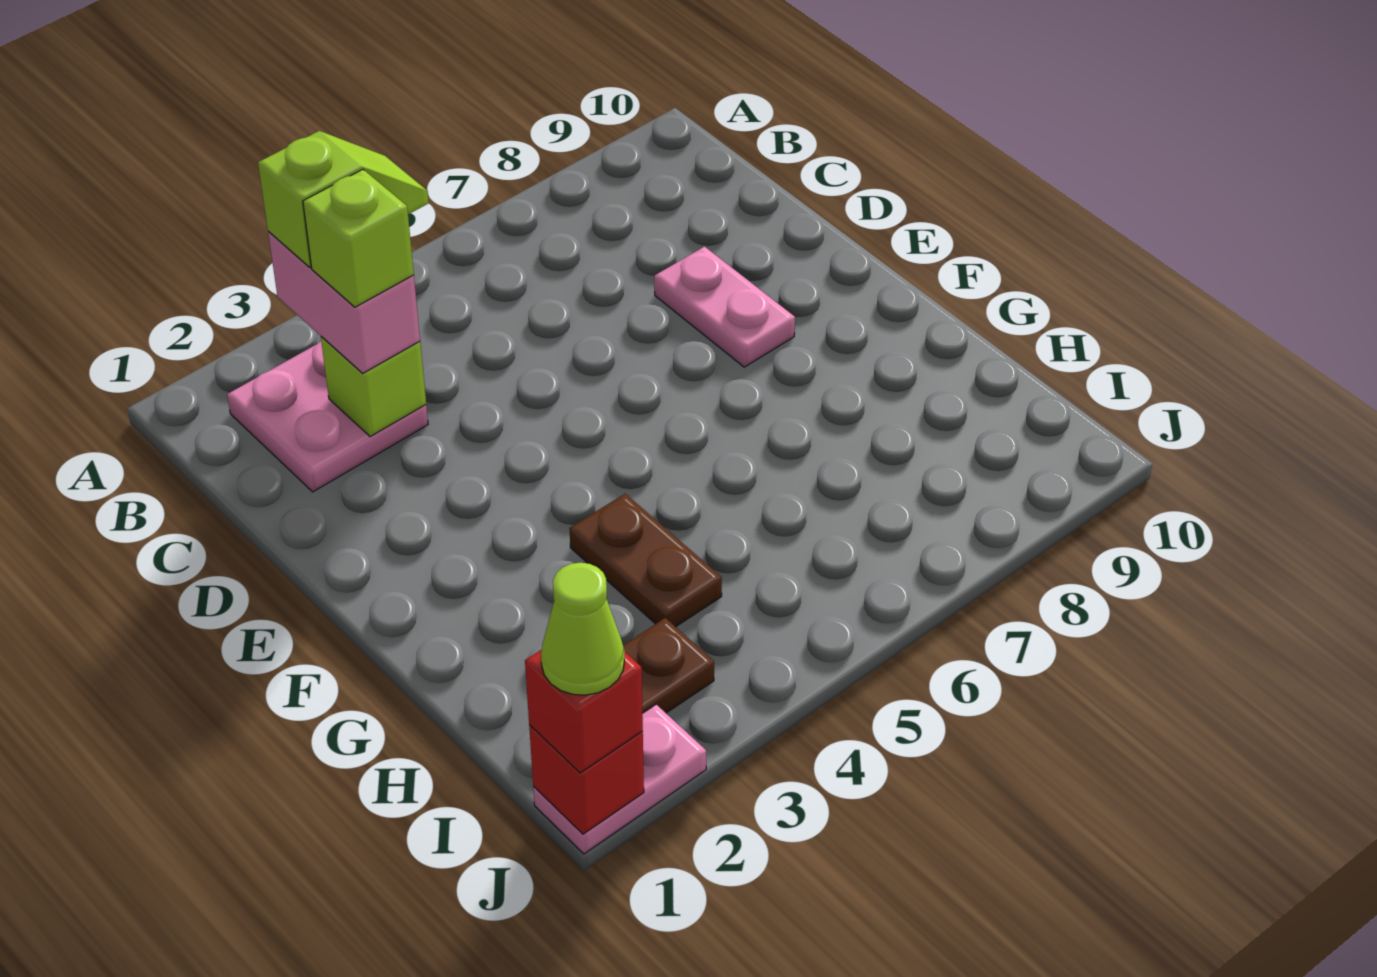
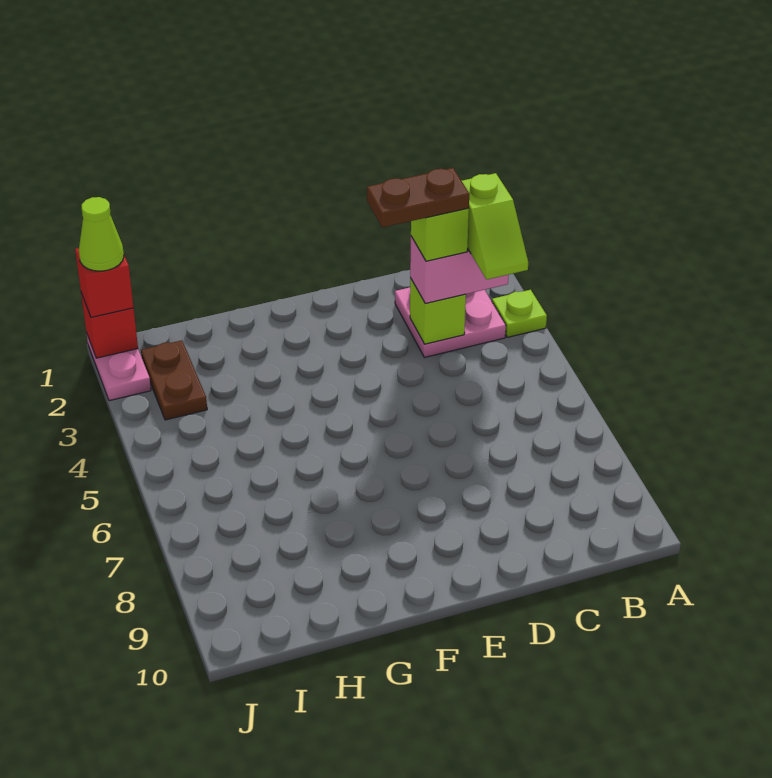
none -> lime 1x1 plate [492,290,547,337]
pink 1x2 plate [654,247,795,367] -> none
brown 1x2 plate [569,494,722,627] -> brown 1x2 plate moved to [367,168,469,227]

